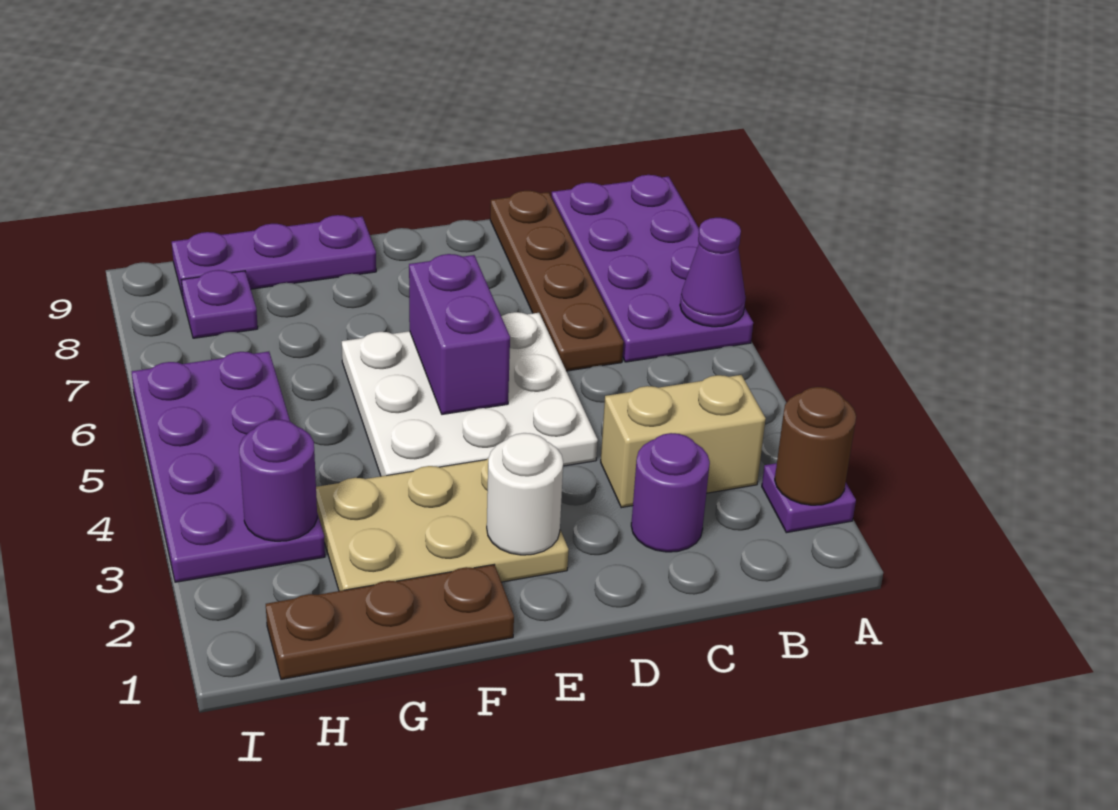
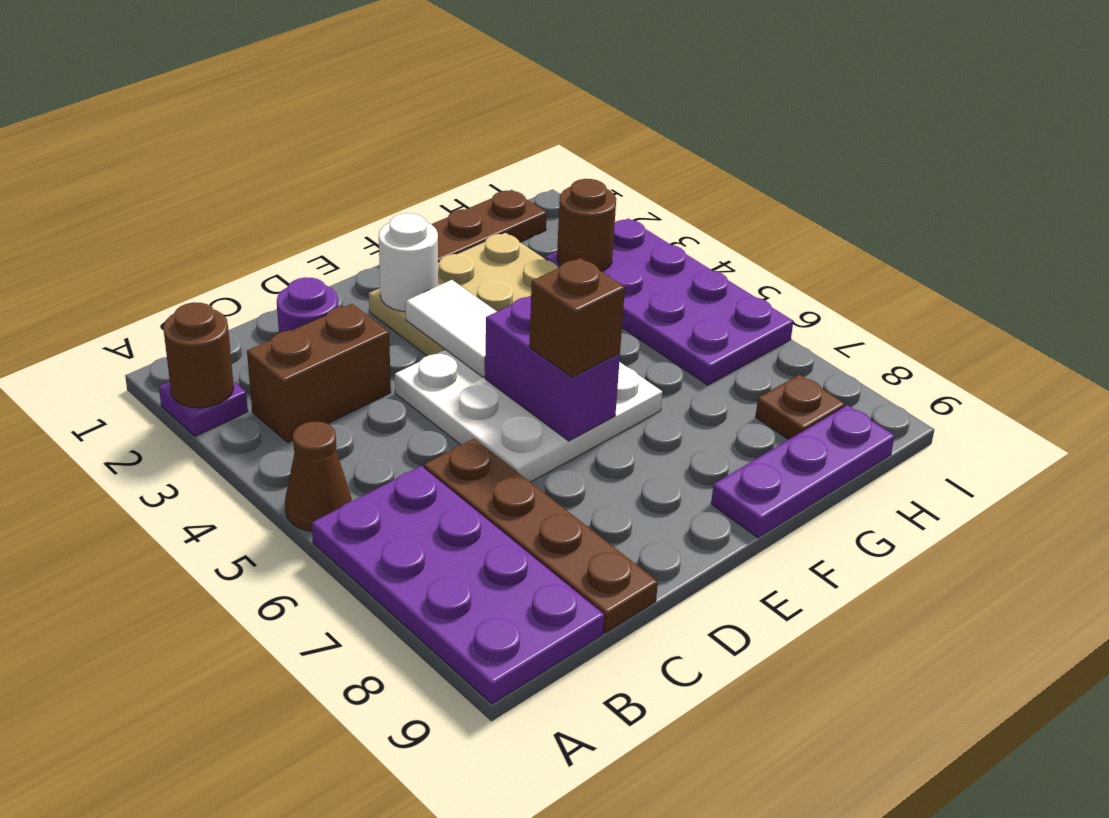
none -> brown 1x1 cone [285,422,351,531]
purple 1x1 cone [680,218,746,327] -> none
tan 1x2 brick [601,375,766,508] -> brown 1x2 brick [247,304,391,443]
none -> white 1x2 tile [406,280,497,377]
none -> brown 1x1 brick [529,258,625,377]
purple 1x1 round brick [239,419,317,541] -> brown 1x1 round brick [557,179,616,272]
purple 1x1 plate [181,270,258,338] -> brown 1x1 plate [755,375,845,440]

